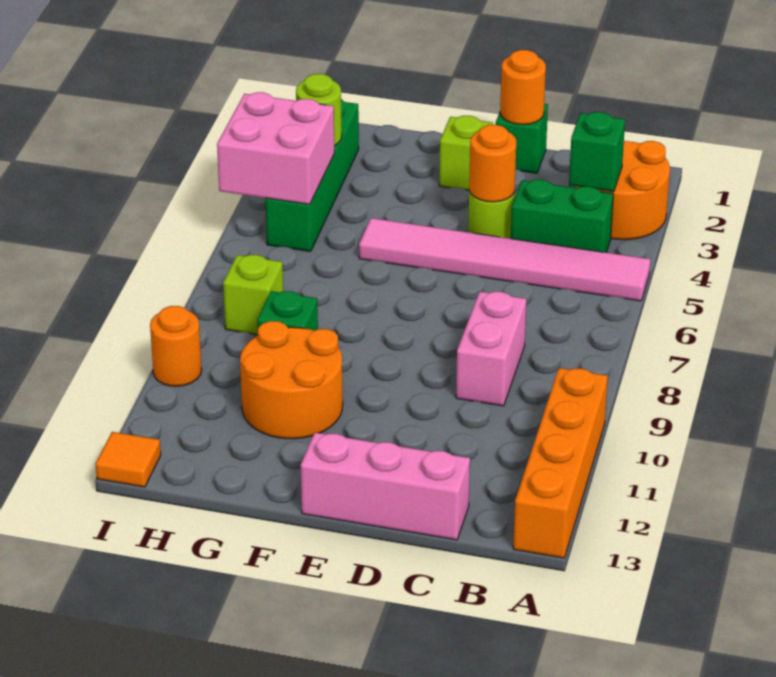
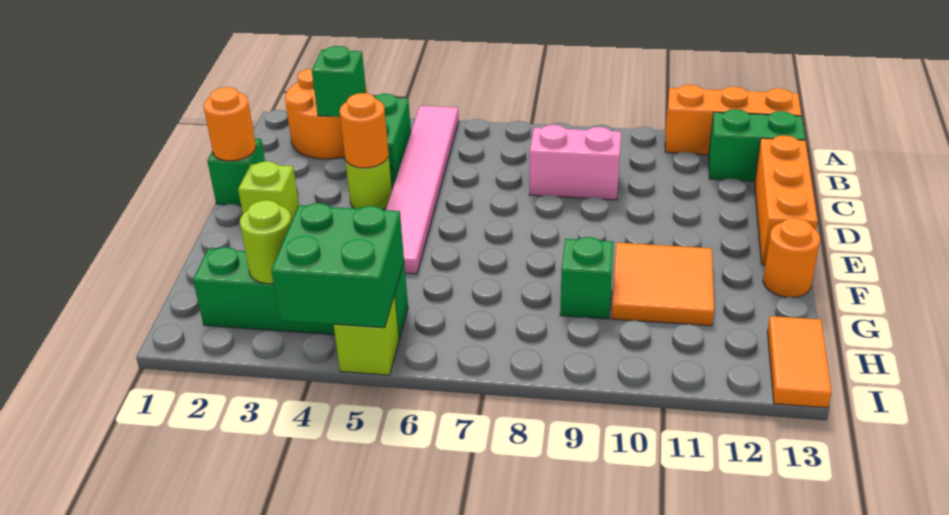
orange 1x4 brick [513,368,608,558] -> orange 1x3 brick [665,85,801,155]
none -> green 1x2 brick [709,109,805,181]
pink 1x3 brick [301,433,470,540] -> orange 1x3 brick [754,136,818,265]
orange 2x2 round brick [240,321,343,439] -> orange 2x2 tile [611,243,714,326]
pink 2x2 brick [217,92,334,204] -> green 2x2 brick [271,203,404,328]
lime 1x1 brick [223,255,283,335] -> lime 1x1 brick moved to [334,295,399,375]
orange 1x1 round brick [150,306,202,386] -> orange 1x1 round brick moved to [763,218,820,297]
orange 1x1 tile [95,432,161,487] -> orange 1x2 tile [767,316,832,408]

